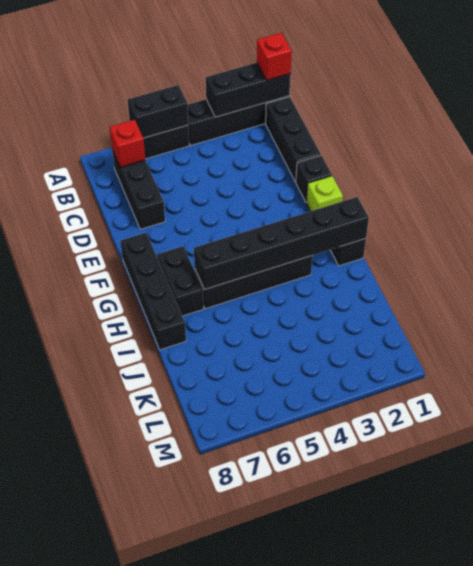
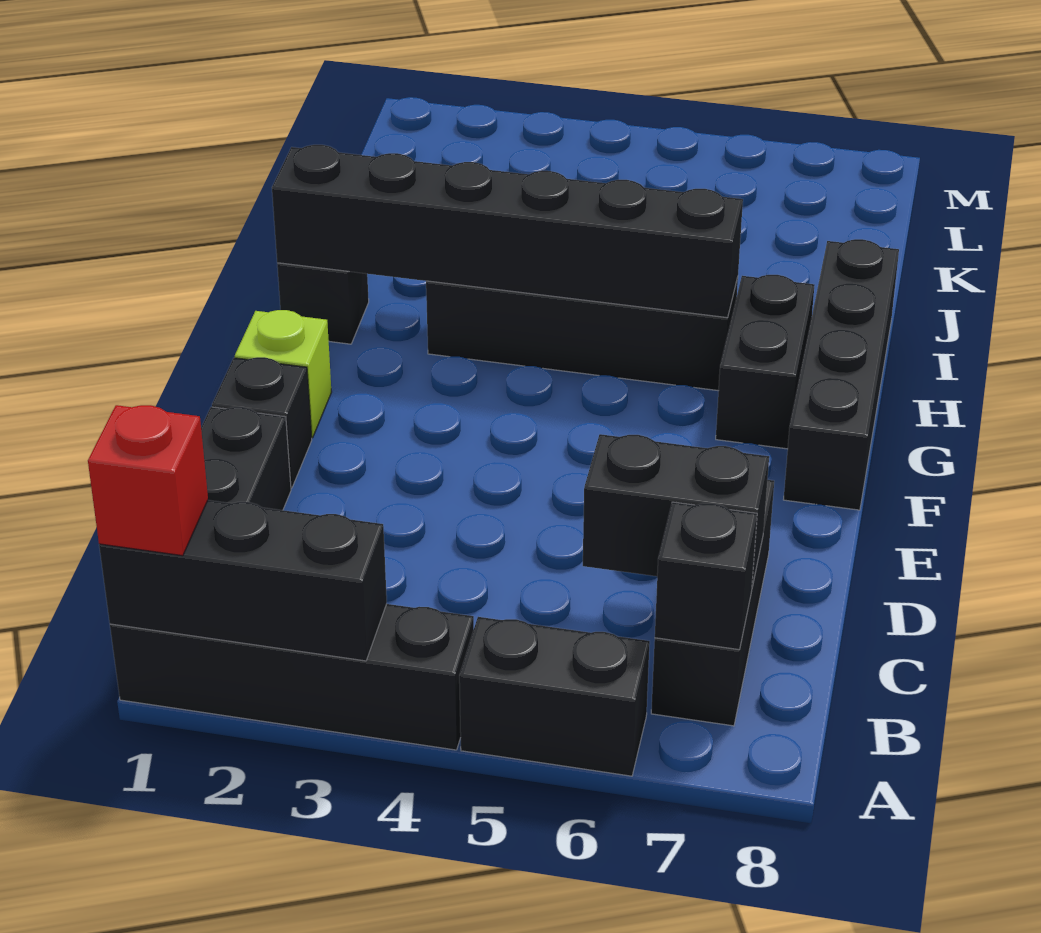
black 1x2 brick [128,85,188,138] -> black 1x2 brick moved to [583,434,769,587]
red 1x1 brick [110,120,145,167] -> black 1x1 brick [655,502,757,650]

